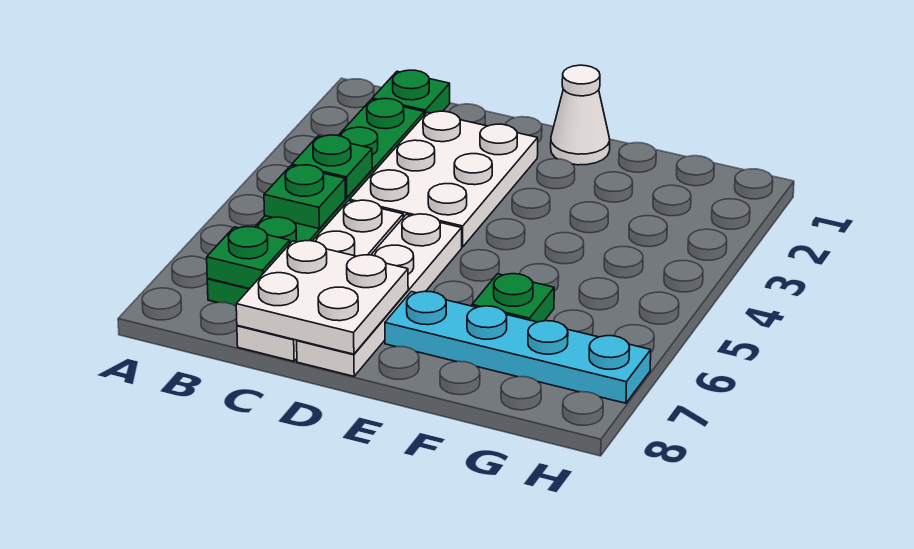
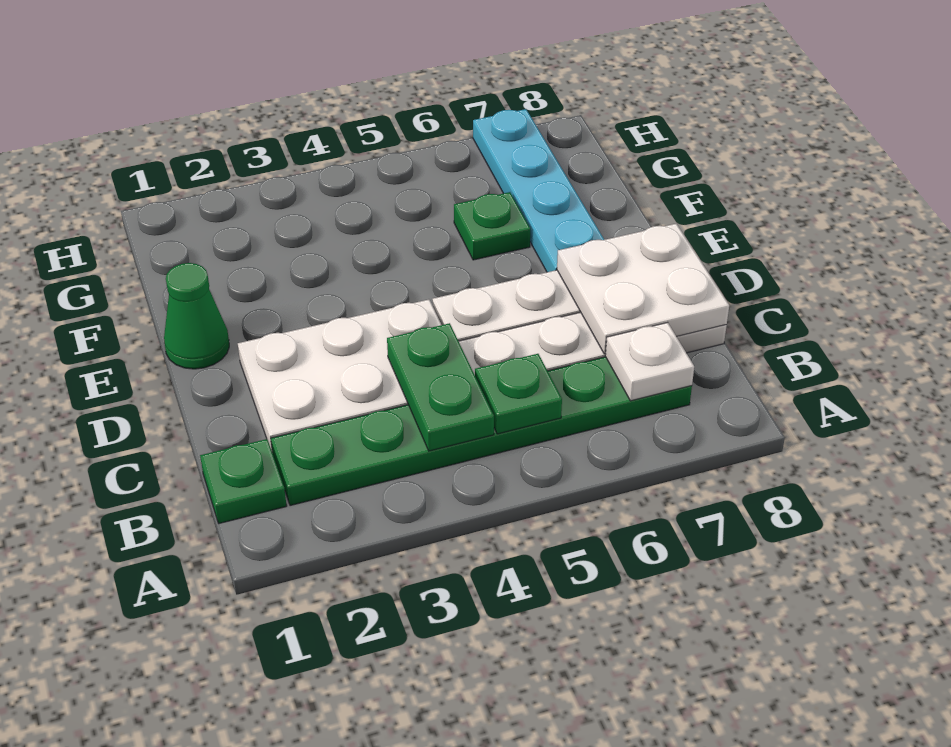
green 1x1 plate [292,135,372,198] -> green 1x2 plate [387,323,494,451]
green 1x1 plate [207,227,290,289] -> white 1x1 plate [605,322,694,401]
white 1x1 cone [551,65,610,165] -> green 1x1 cone [164,263,229,369]

